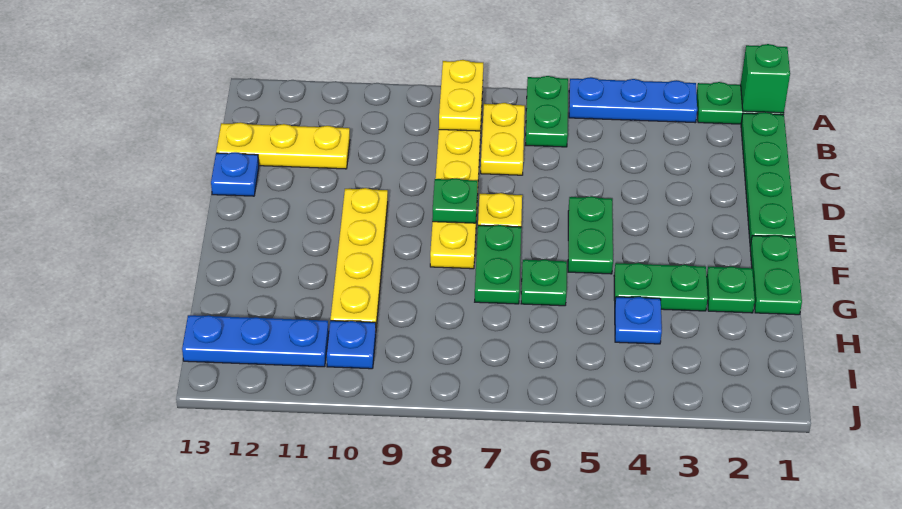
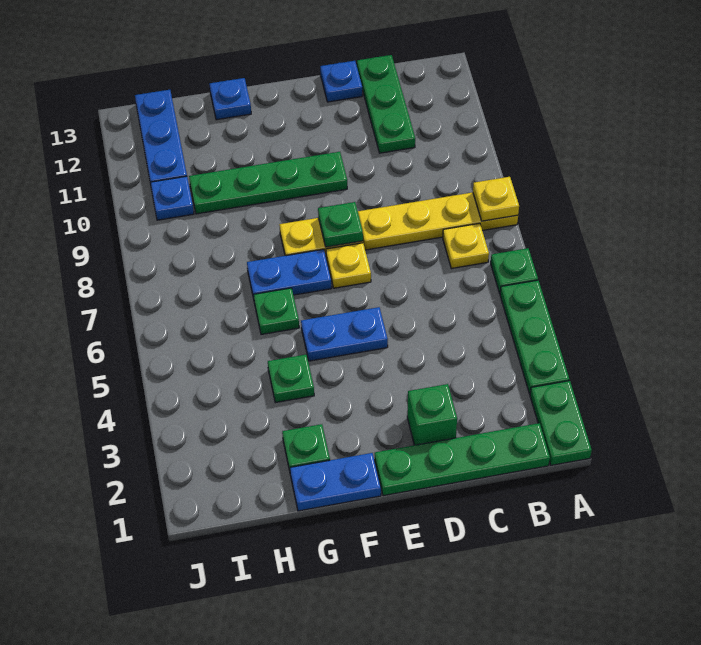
green 1x1 brick [741,44,790,113] -> green 1x1 brick moved to [407,384,457,445]
blue 1x3 plate [569,77,697,123] -> green 1x3 plate [500,280,569,394]
green 1x2 plate [526,76,568,147] -> green 1x1 plate [491,248,538,293]
yellow 1x2 plate [439,60,483,131] -> yellow 1x1 plate [473,177,519,221]
yellow 1x2 plate [481,103,525,175] -> yellow 1x1 plate [443,223,489,269]
yellow 1x3 plate [216,122,350,169] -> green 1x3 plate [357,55,415,153]
green 1x2 plate [568,196,613,274] -> blue 1x2 plate [301,307,388,361]
yellow 1x4 plate [331,188,388,327] -> green 1x4 plate [189,152,347,214]
green 1x2 plate [750,235,802,315] -> blue 1x2 plate [290,453,381,511]
green 1x2 plate [475,225,521,304] -> blue 1x2 plate [247,249,332,299]
green 1x2 plate [614,263,708,311] -> green 1x1 plate [268,355,314,403]
blue 1x1 plate [615,297,662,344] -> blue 1x1 plate moved to [210,78,251,120]

